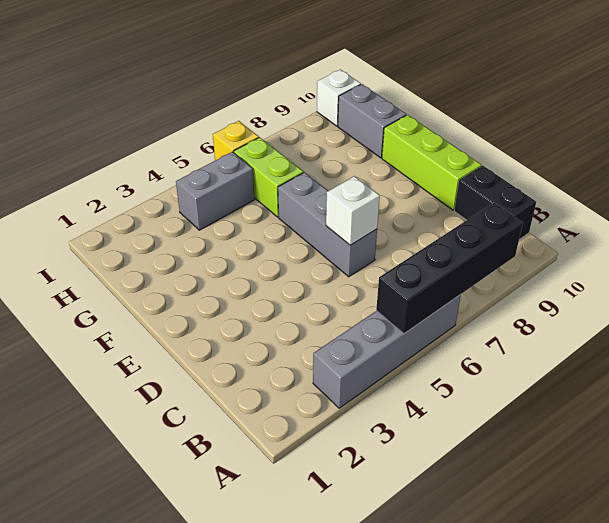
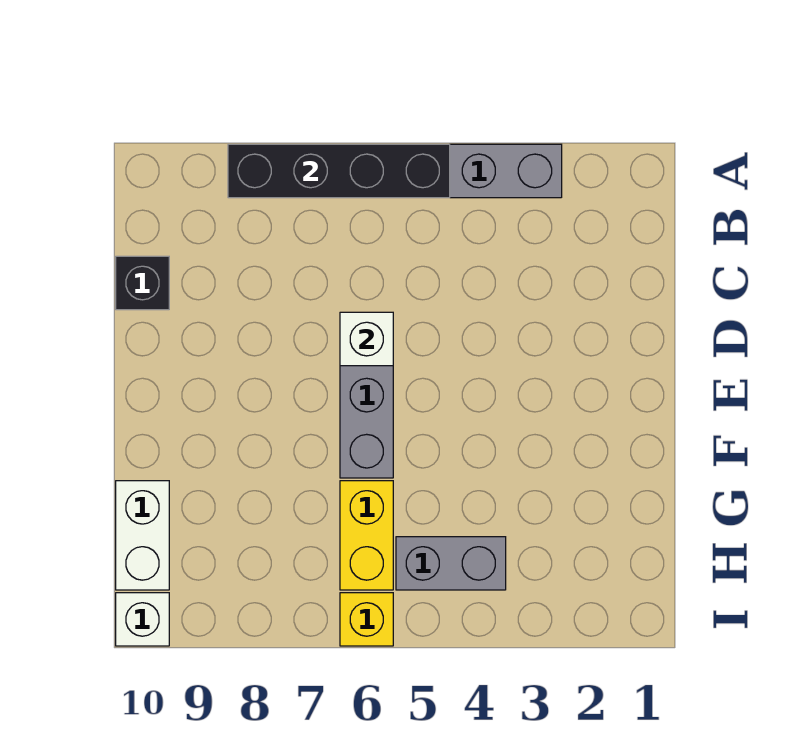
black 1x2 brick [454,165,536,240] -> black 1x1 brick [116,256,169,310]
lime 1x3 brick [382,115,481,210] -> none
lime 1x2 brick [234,137,303,217] -> yellow 1x2 brick [340,481,393,590]
grey 1x2 brick [338,84,406,158] -> white 1x2 brick [116,481,169,590]

